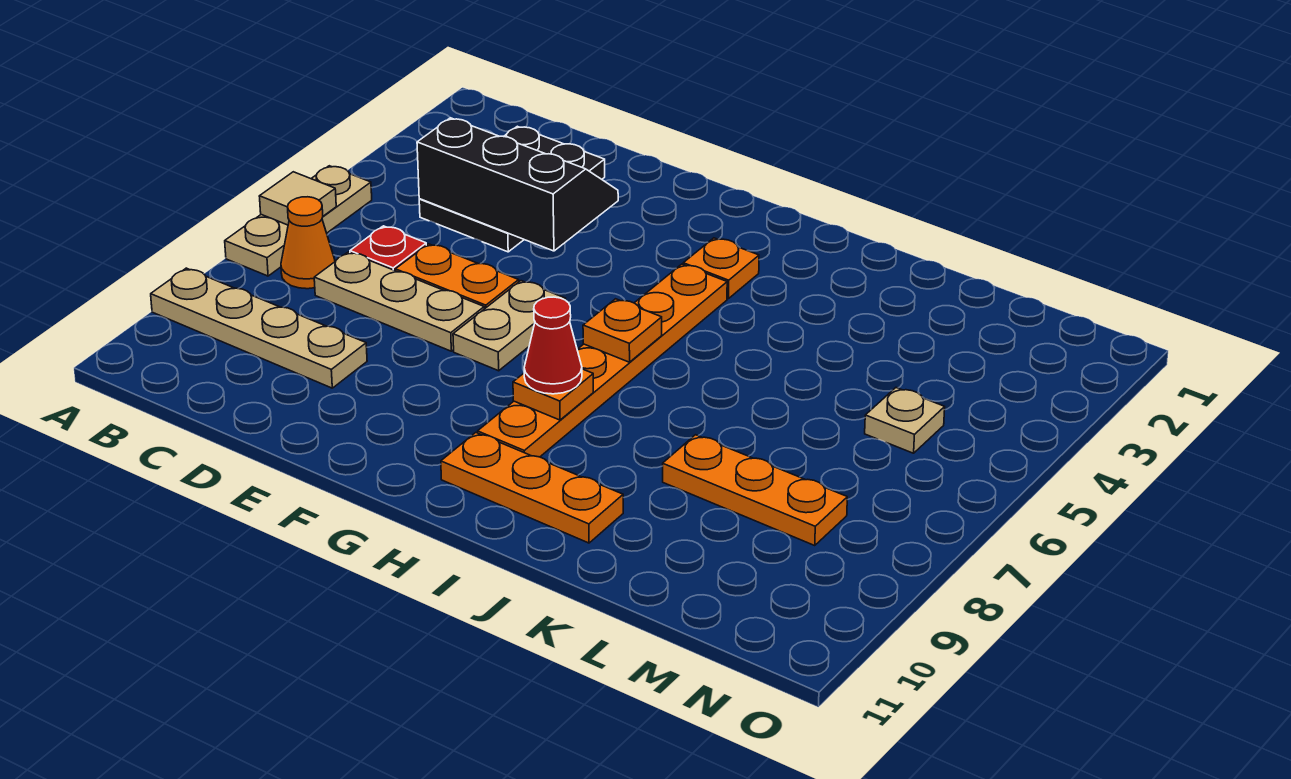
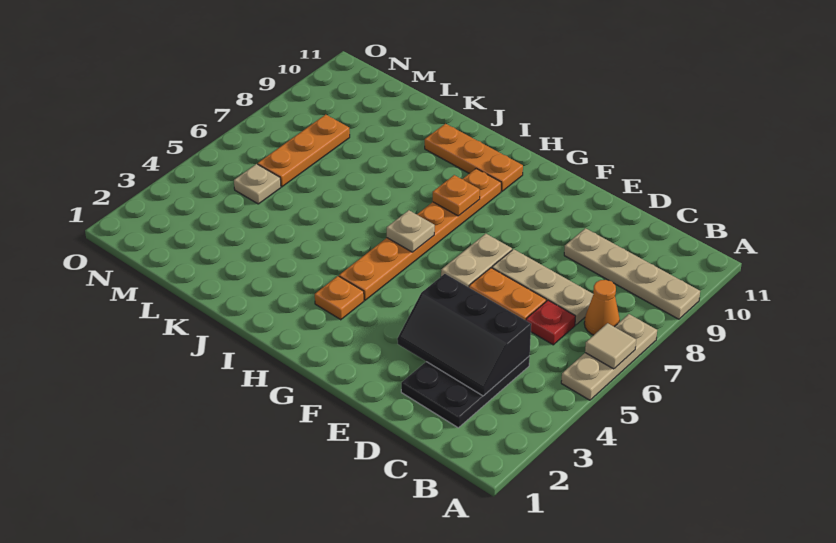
orange 1x1 plate [583,299,662,362] -> tan 1x1 plate [387,210,435,252]
red 1x1 cone [524,297,582,394] -> none
orange 1x3 plate [663,435,847,545] -> orange 1x3 plate turned to [258,115,350,187]

